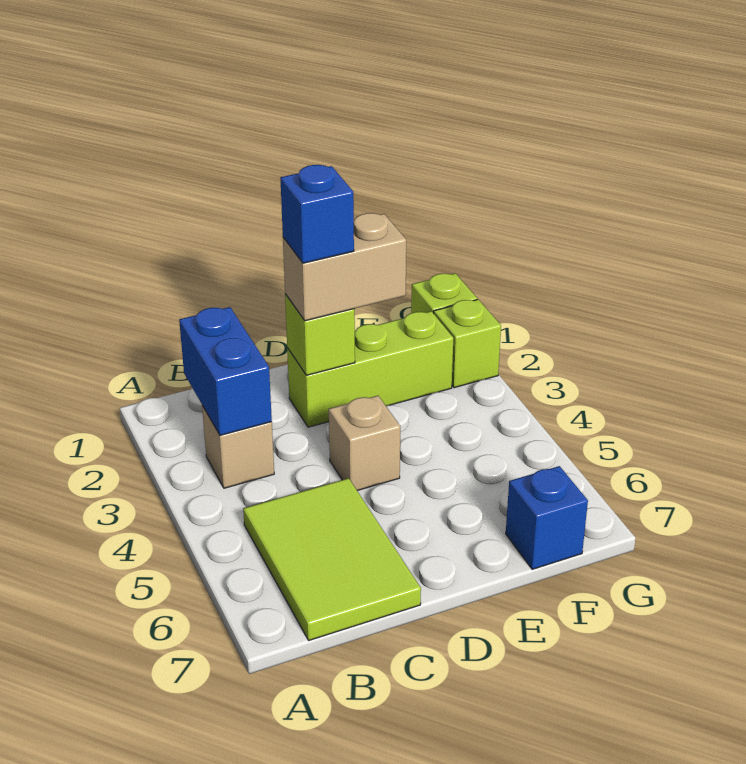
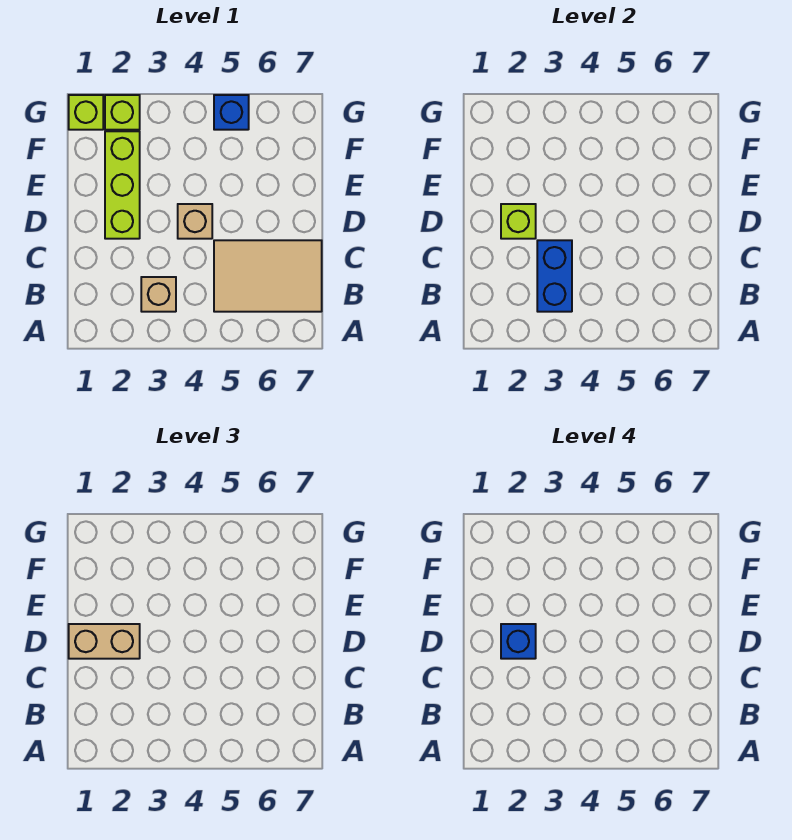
blue 1x2 brick [179,307,272,435] -> blue 1x2 brick turned to [537,240,572,312]
lime 2x3 tile [243,478,421,640] -> tan 2x3 tile [214,240,322,312]
tan 1x2 brick [283,213,406,321] -> tan 1x2 brick turned to [69,624,140,659]
blue 1x1 brick [506,466,588,569] -> blue 1x1 brick moved to [214,95,249,130]

